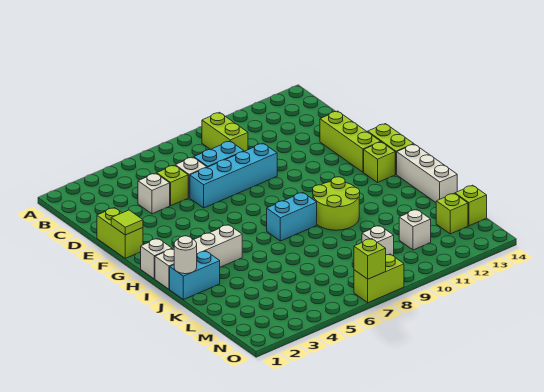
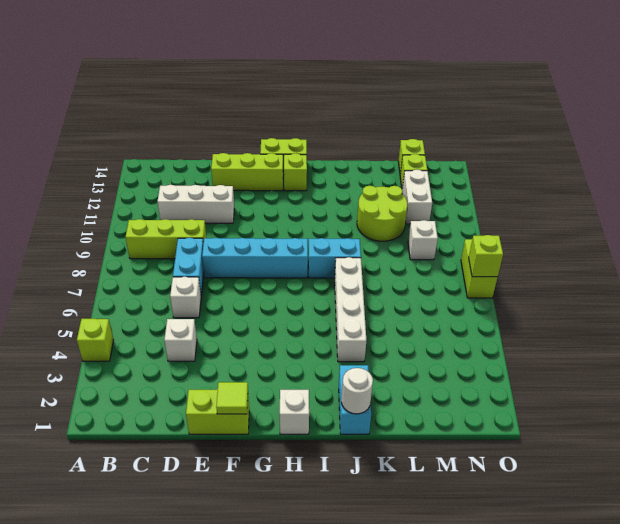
lime 1x2 brick [202,112,248,151] -> lime 1x3 brick [126,219,206,259]
lime 1x1 brick [157,165,188,206] -> lime 1x1 brick moved to [77,319,113,361]
cyan 1x4 brick [190,143,277,208] -> cyan 1x4 brick turned to [202,238,308,278]
white 1x4 brick [155,225,242,289] -> white 1x4 brick moved to [335,257,366,362]
cyan 1x2 brick [267,193,317,241] -> cyan 1x2 brick turned to [308,238,361,278]
lime 2x2 round brick [313,177,360,230] -> lime 2x2 round brick moved to [357,186,407,241]
white 1x3 brick [397,144,457,202] -> white 1x3 brick moved to [157,185,234,223]
white 1x1 brick [399,210,431,250] -> white 1x2 brick [402,170,432,224]

